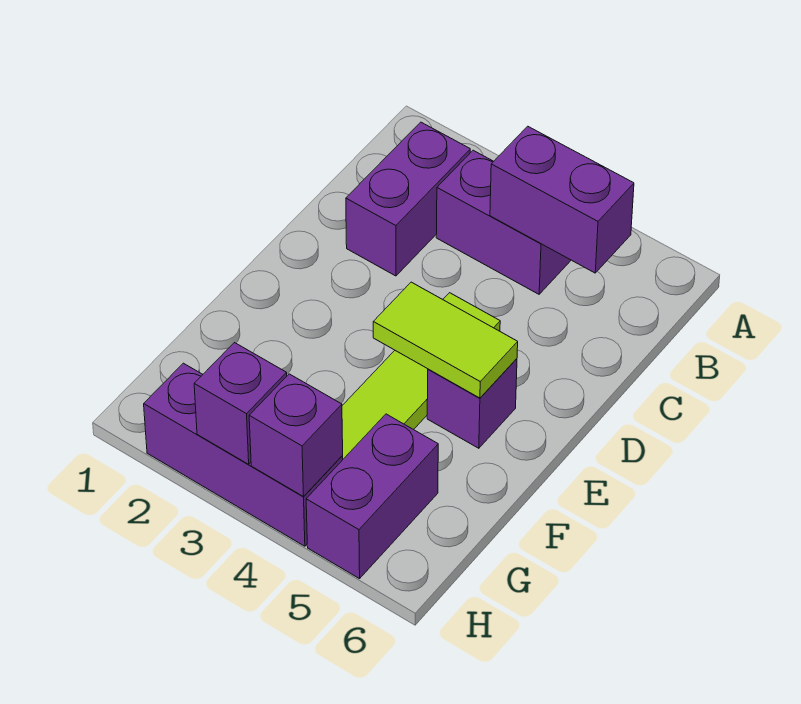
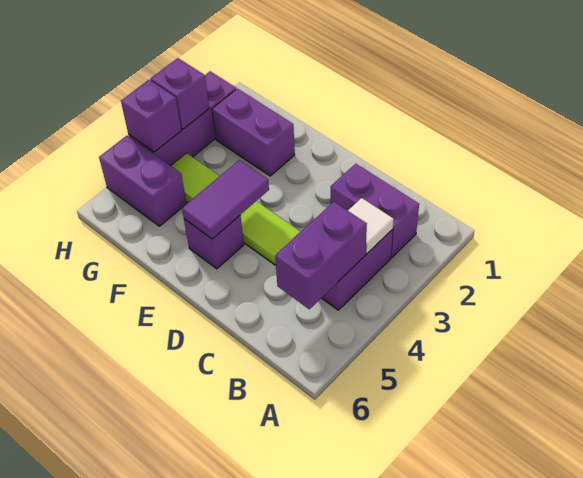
none -> white 1x1 tile [348,198,394,254]
lime 1x2 tile [373,282,518,398] -> purple 1x2 tile [182,160,269,239]
none -> purple 1x2 brick [212,89,295,176]

